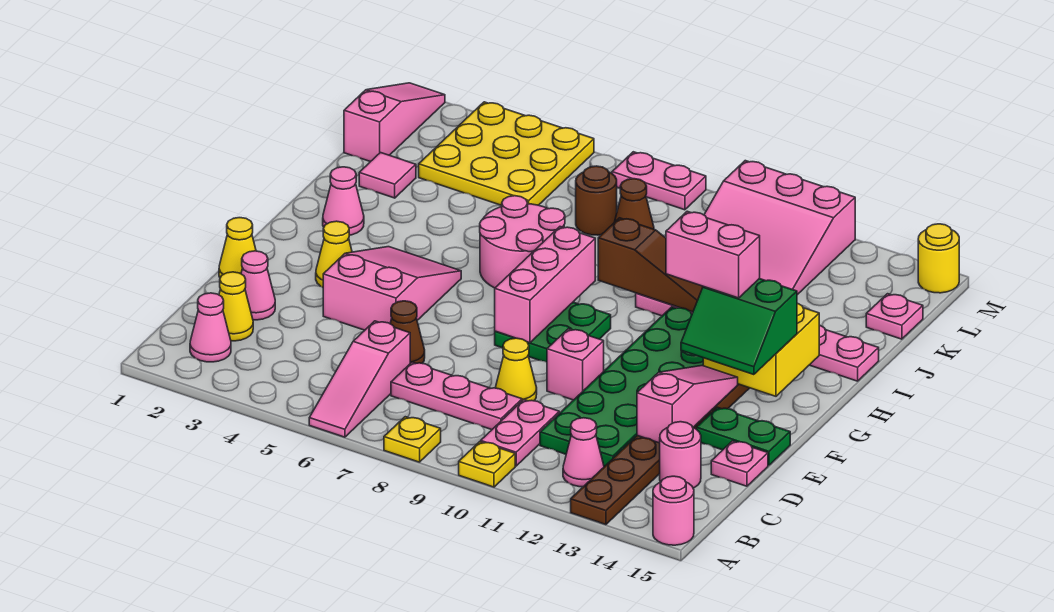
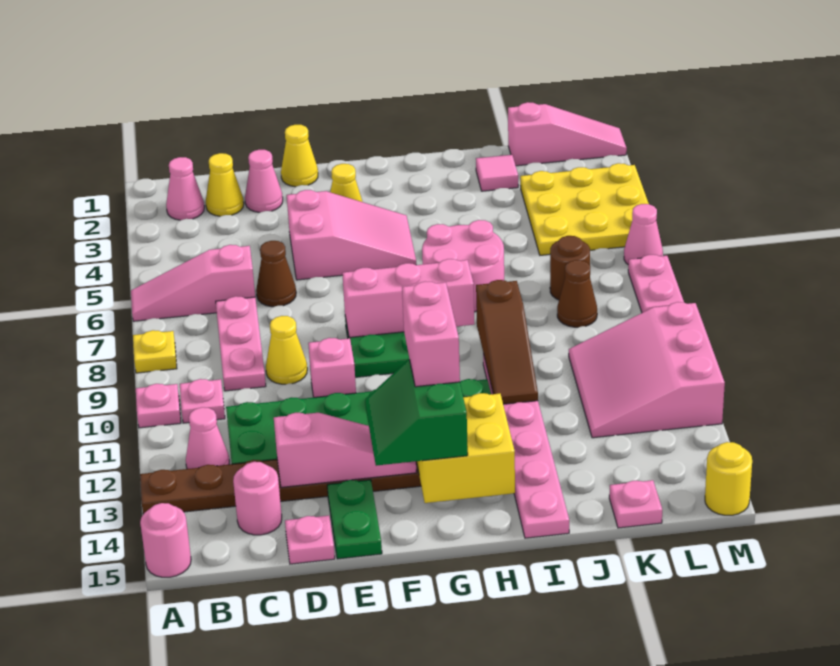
yellow 1x1 plate [459,442,515,487] -> pink 1x1 plate [136,384,181,428]
pink 1x2 plate [481,400,559,466] -> pink 1x1 plate [180,379,225,423]
pink 1x1 cone [323,167,364,235] -> pink 1x1 cone moved to [624,204,663,264]

